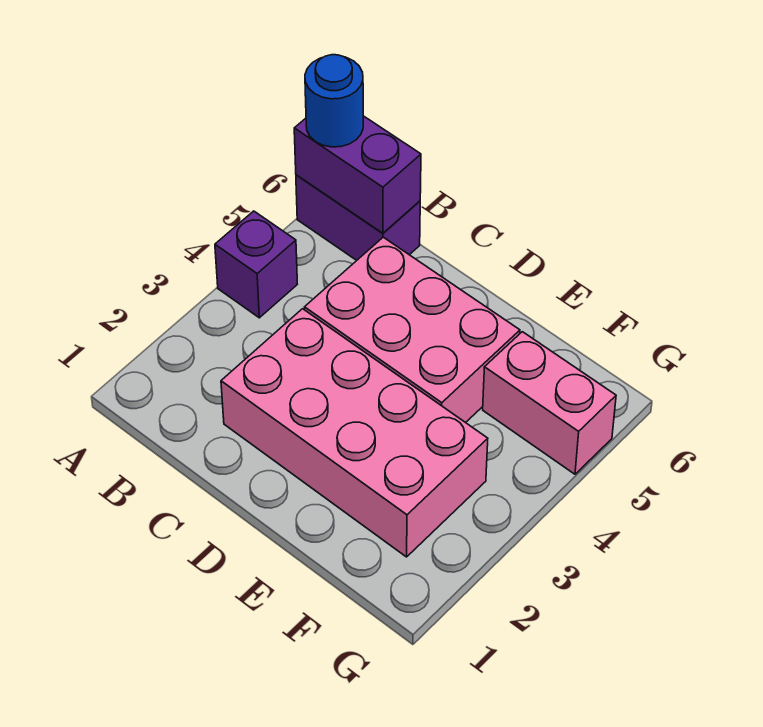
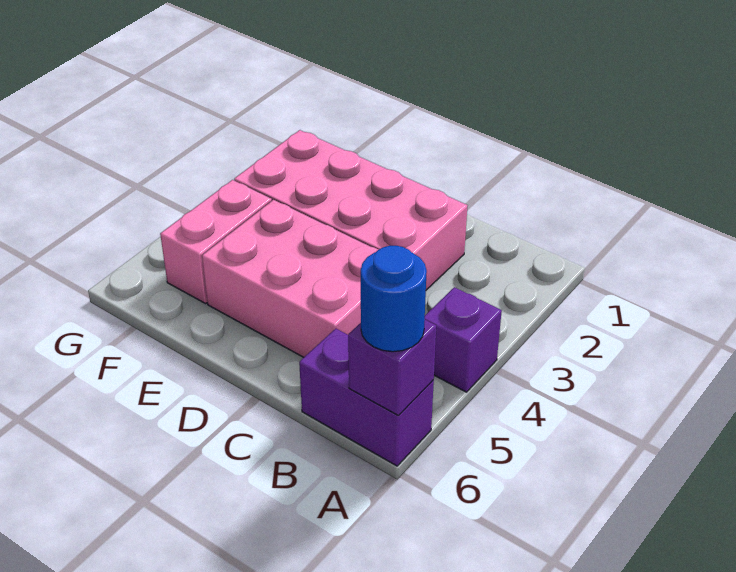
purple 1x2 brick [294,116,421,233] -> purple 1x1 brick [348,320,436,415]
pink 1x2 brick [483,332,616,474] -> pink 1x2 brick turned to [160,180,272,304]

